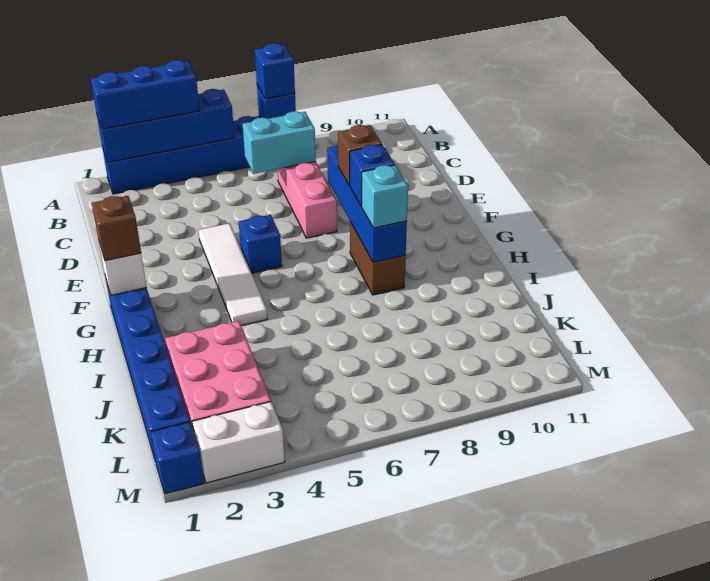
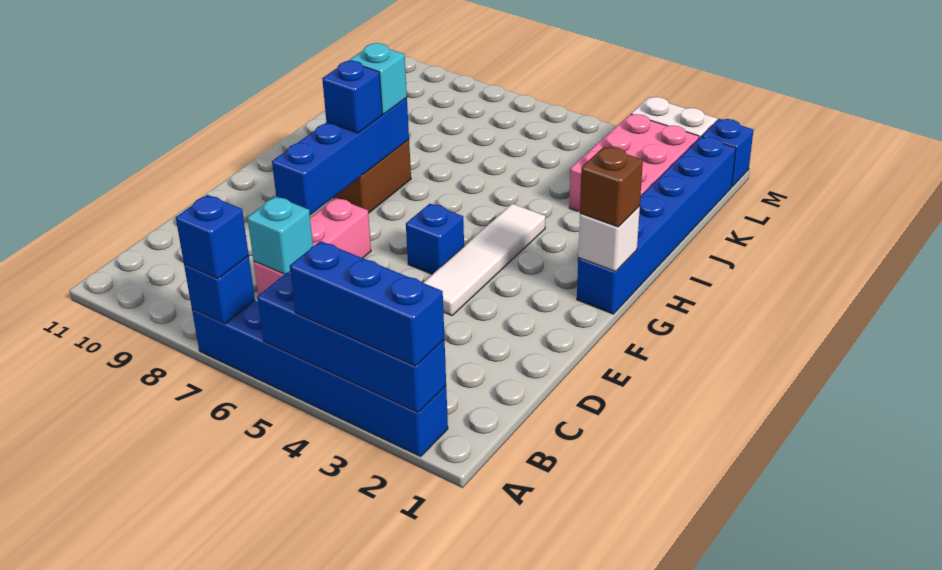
cyan 1x2 brick [243,111,316,174] -> cyan 1x1 brick [248,197,313,274]
brown 1x1 brick [338,125,382,185] -> none

